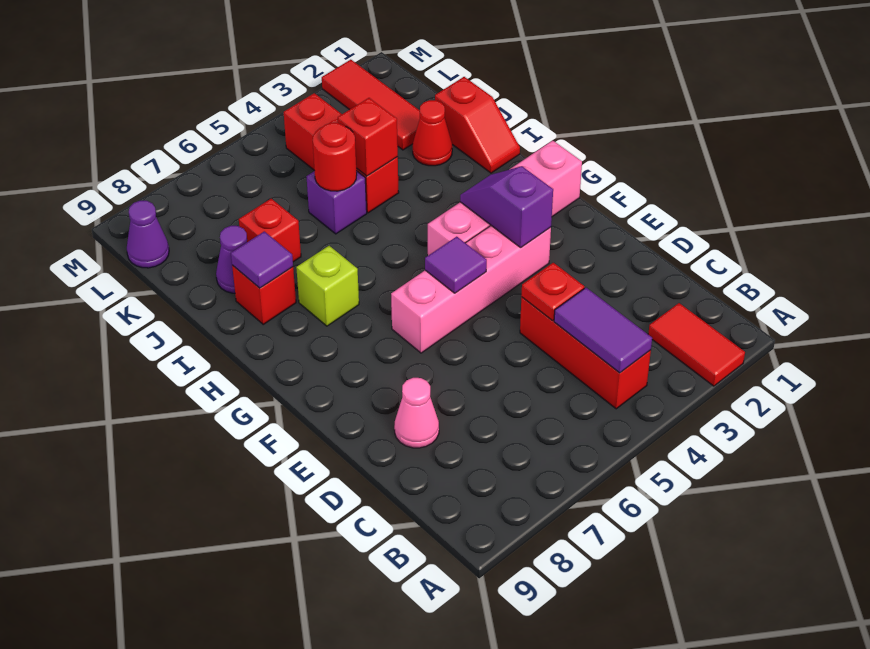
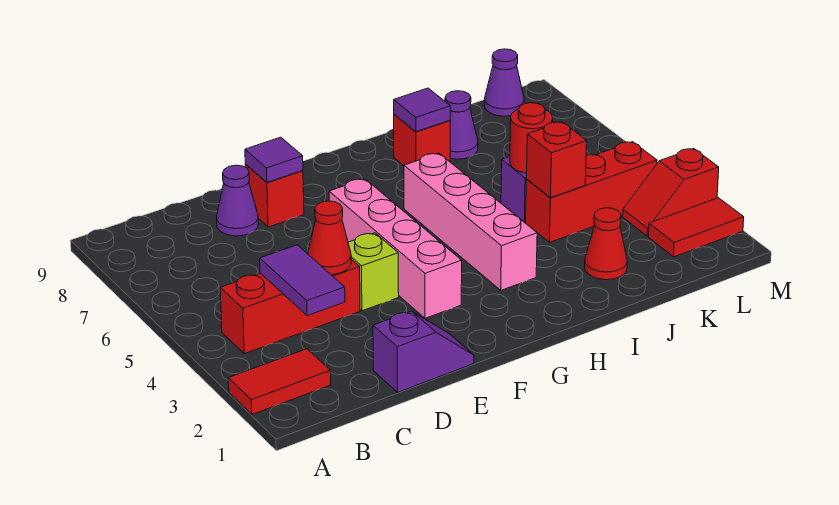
purple 1x2 tile [554,288,652,373] -> purple 1x2 tile turned to [260,245,345,316]
red 1x1 plate [521,263,584,320] -> red 1x1 cone [308,201,351,275]
pink 1x1 cone [394,378,439,448] -> purple 1x1 cone [217,165,258,236]
purple 1x2 slope [460,166,553,248] -> purple 1x2 slope moved to [373,311,474,392]
purple 1x1 tile [425,237,487,293] -> purple 1x1 tile moved to [245,137,303,182]
pink 1x4 brick [428,141,582,255] -> pink 1x4 brick moved to [404,153,537,290]
lime 1x1 brick [296,246,359,326] -> lime 1x1 brick moved to [348,233,399,311]
red 1x2 slope [435,77,520,173] -> red 1x2 slope moved to [623,149,719,236]
red 1x1 brick [239,199,301,262] -> red 1x1 brick moved to [245,164,304,227]
red 1x3 tile [322,60,420,150] -> red 1x2 tile [649,198,744,257]

